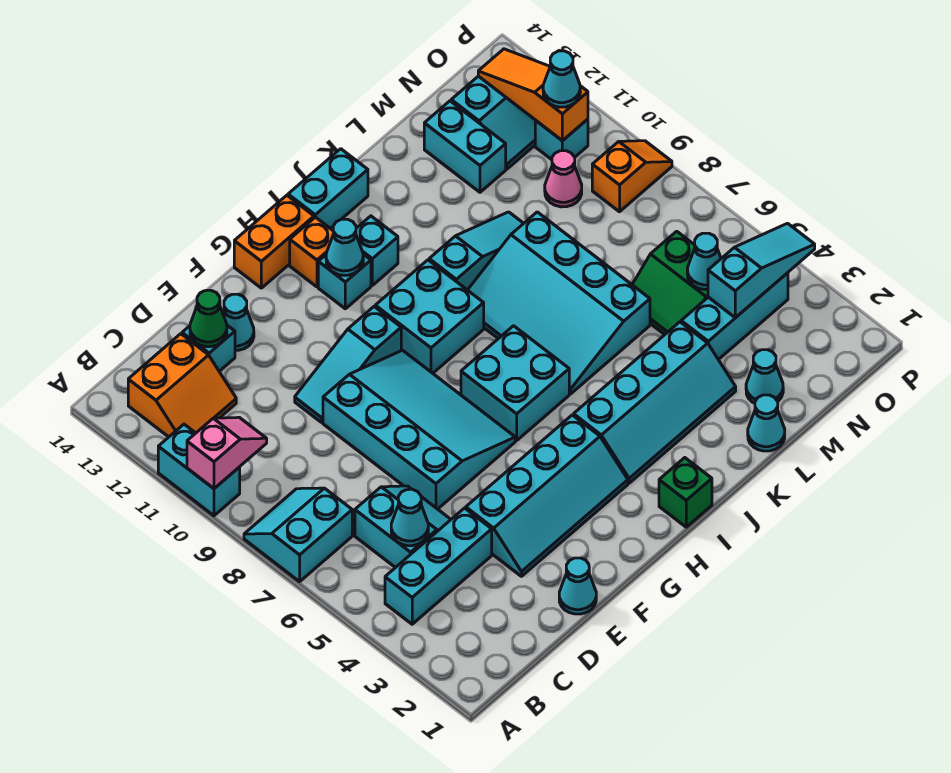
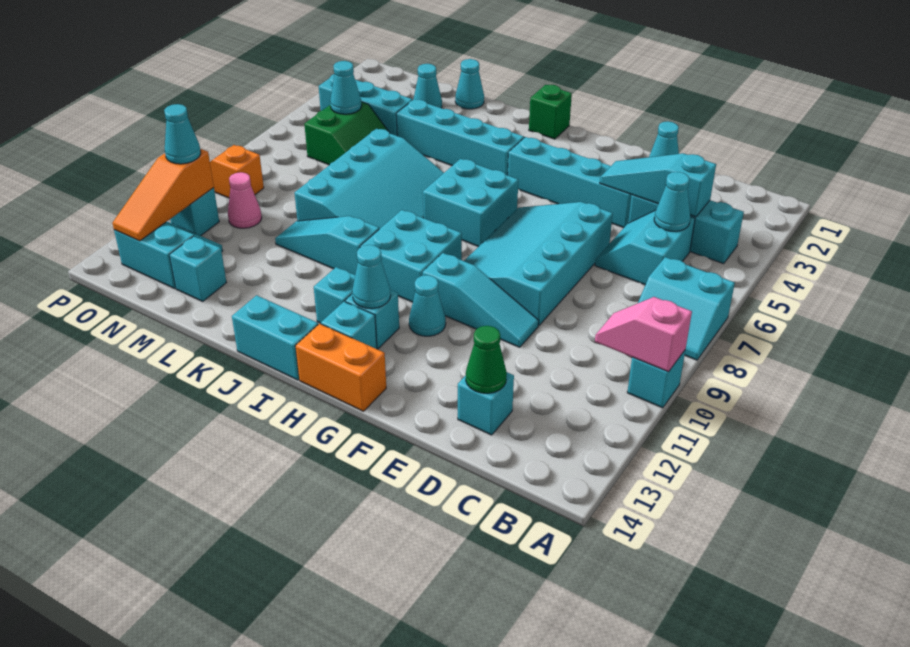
cyan 1x2 brick [158,424,240,516] -> cyan 1x1 brick [627,351,685,408]
orange 2x2 slope [128,334,236,437] -> none
cyan 1x1 cone [223,294,254,350] -> cyan 1x1 cone moved to [409,275,446,336]
orange 1x1 brick [290,217,333,287] -> cyan 1x1 brick [321,302,377,349]
cyan 1x2 brick [424,101,506,192] -> cyan 1x1 brick [169,236,226,302]
cyan 1x3 slope [708,223,815,318] -> cyan 1x3 slope moved to [600,153,716,217]

